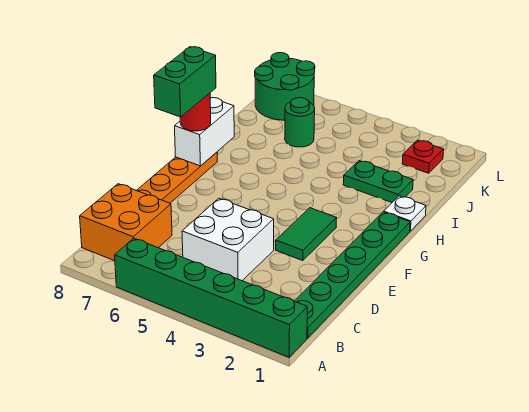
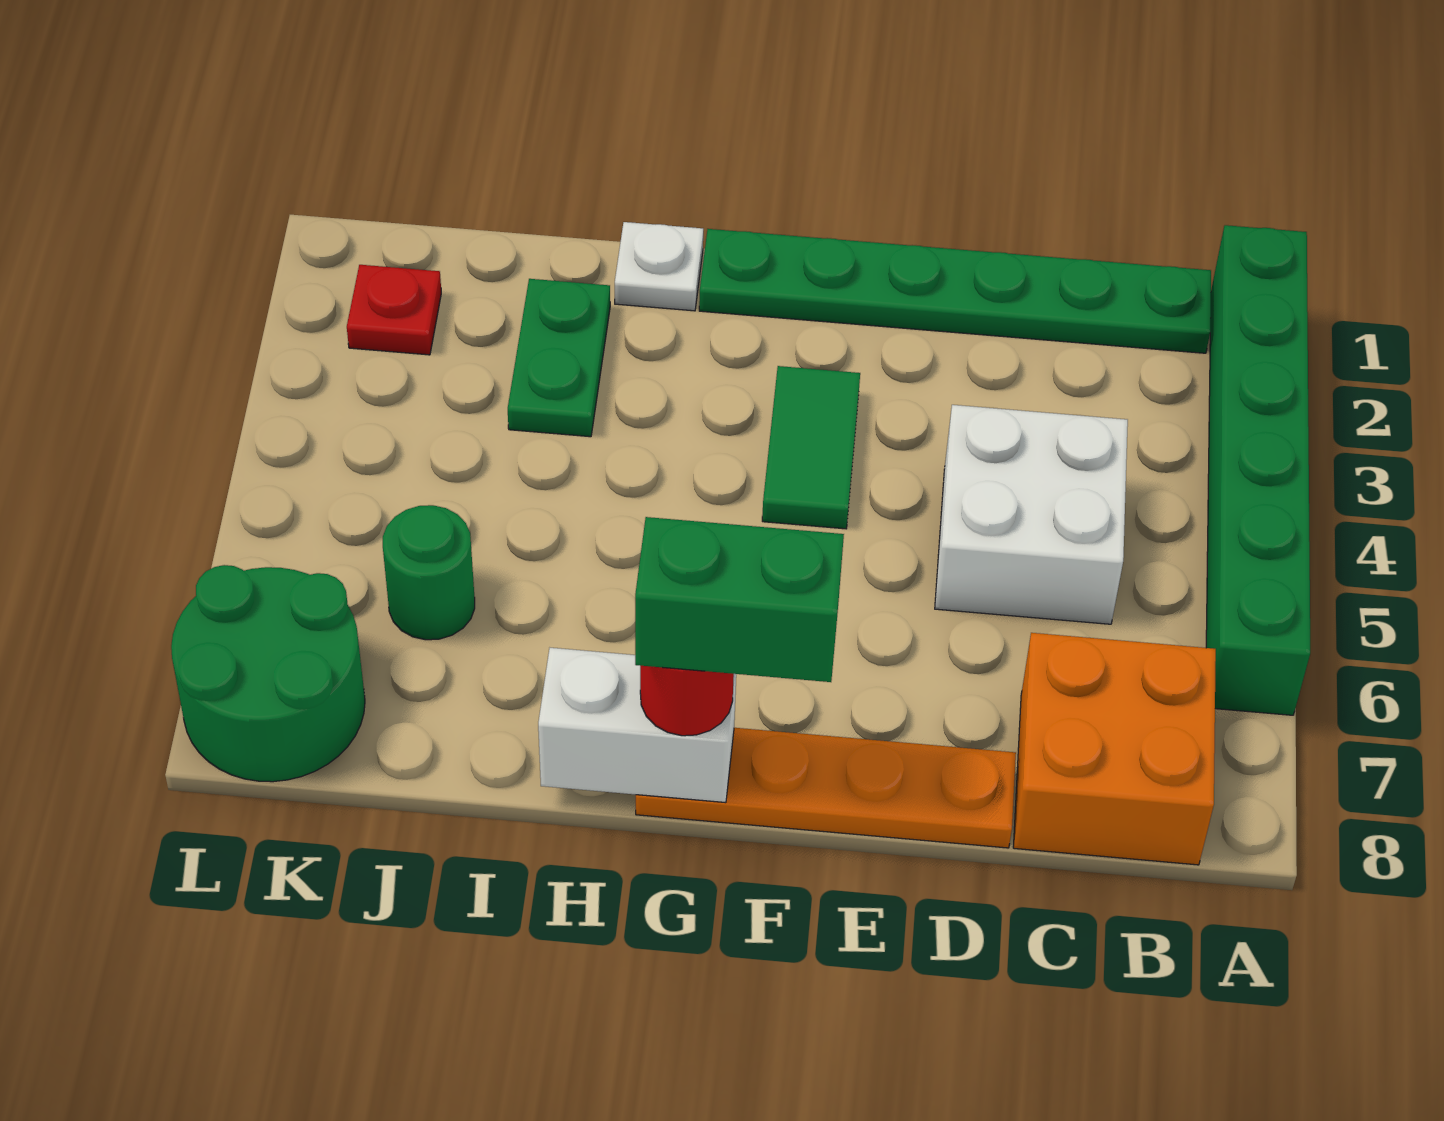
green 1x2 tile [276,208,337,261] -> green 1x2 tile turned to [762,366,860,529]

